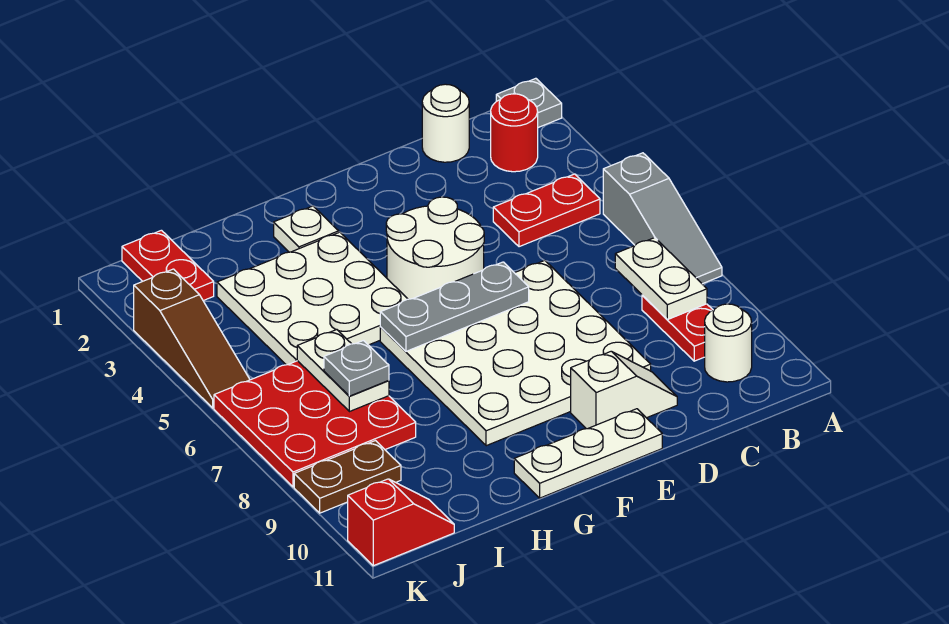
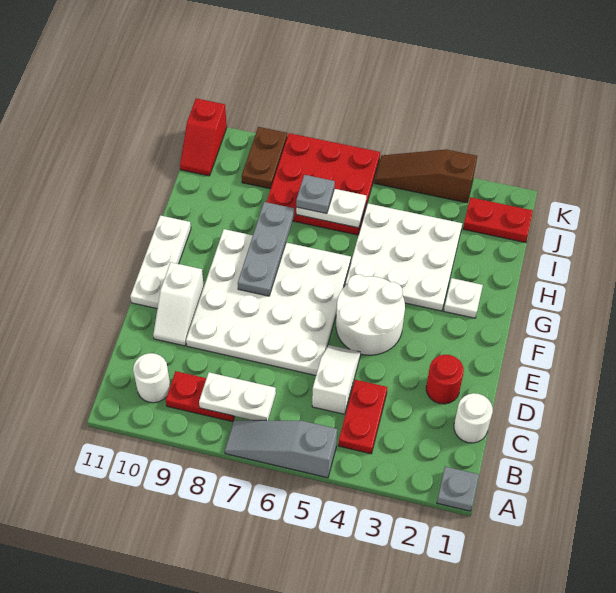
red 1x1 round brick [491,94,538,172] -> red 1x1 round brick moved to [426,355,464,404]
none -> white 1x2 slope [312,345,361,414]
grey 1x3 plate [380,262,529,351] -> grey 1x3 plate moved to [238,202,294,296]

